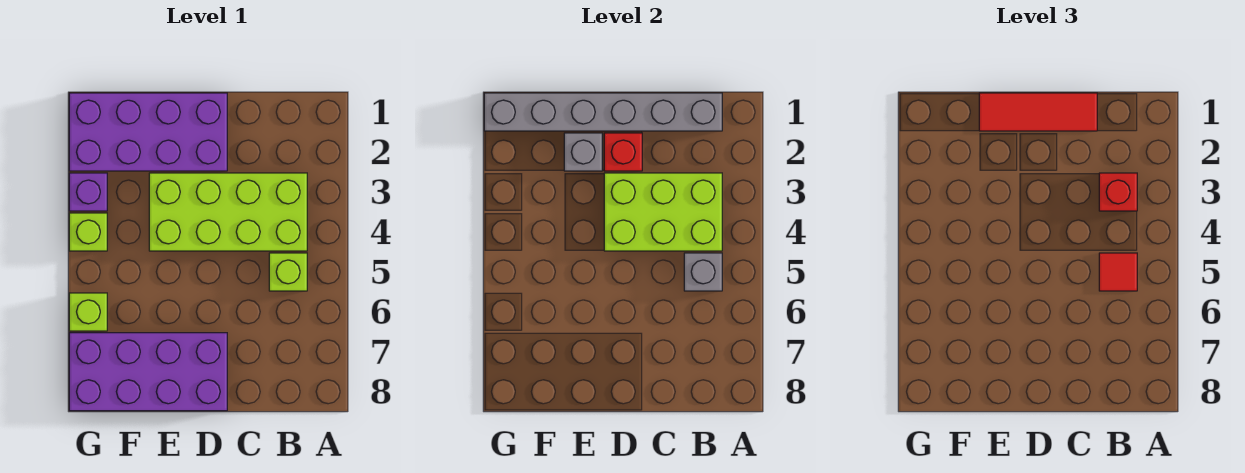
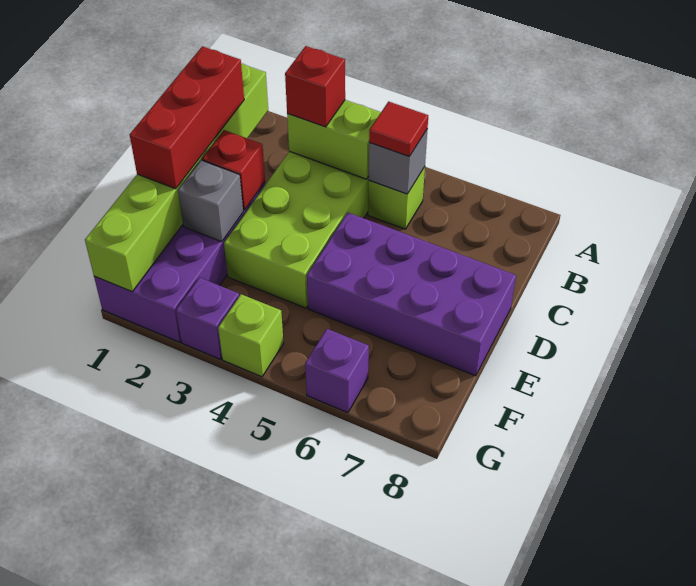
grey 1x6 brick [484,93,722,131] -> lime 1x6 brick [85,63,268,292]
lime 2x3 brick [604,173,722,251] -> lime 1x2 brick [287,100,381,179]
red 1x3 tile [979,93,1097,131] -> red 1x3 brick [130,46,244,189]
purple 2x4 brick [69,333,227,411] -> purple 2x4 brick turned to [307,213,516,376]
lime 1x1 brick [69,293,107,331] -> purple 1x1 brick [305,329,369,413]

